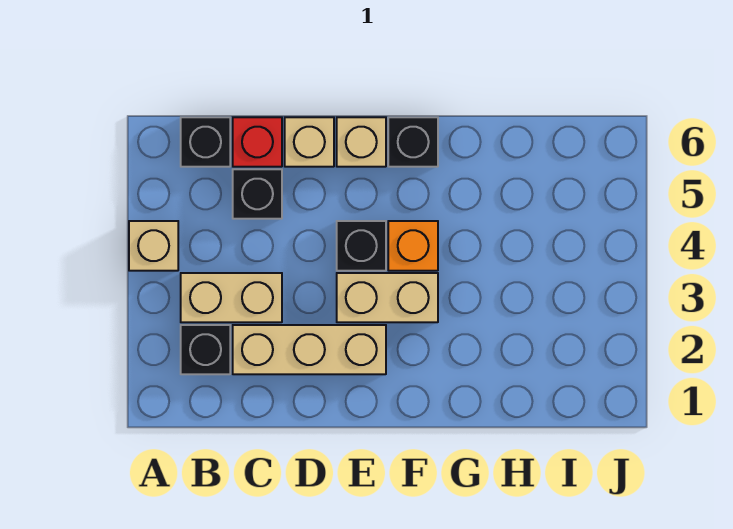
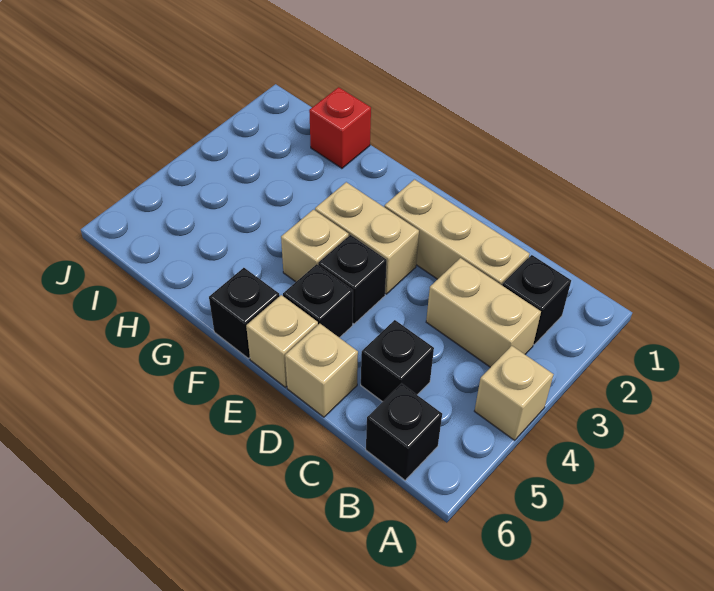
red 1x1 brick [233,117,282,167] -> red 1x1 brick moved to [309,87,371,168]
none -> black 1x1 brick [283,264,353,338]
orange 1x1 brick [388,221,438,271] -> tan 1x1 brick [281,210,349,282]

